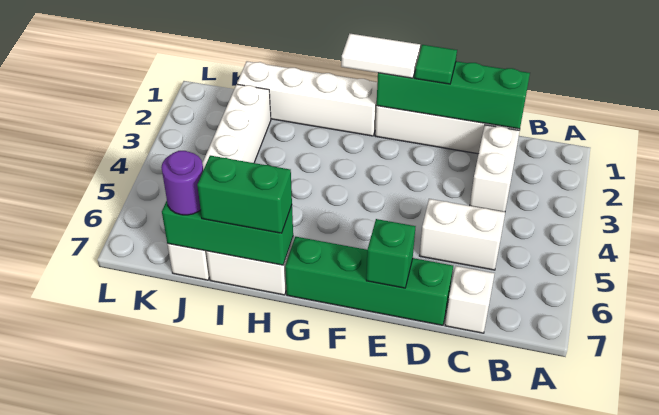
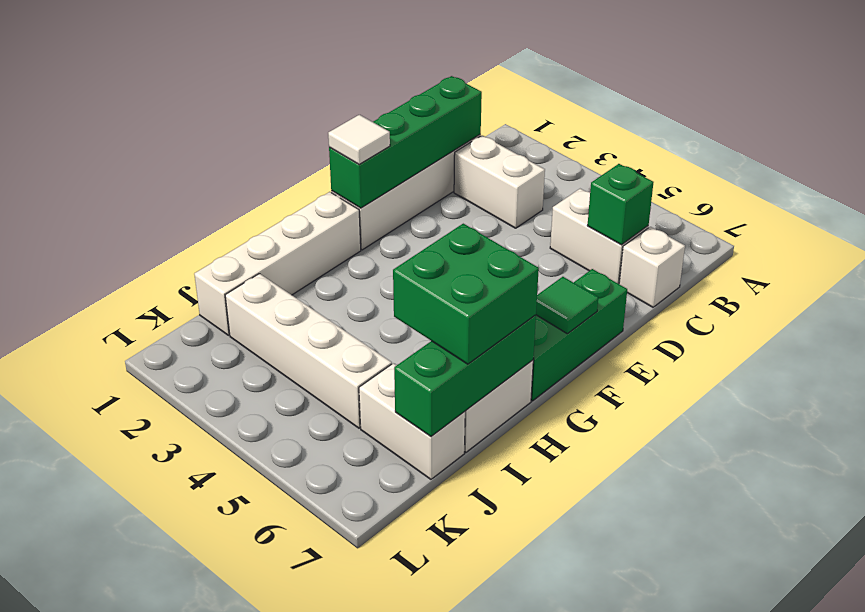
white 1x2 brick [419,199,505,270] -> white 1x2 brick turned to [550,189,648,284]
green 1x4 brick [285,237,453,325] -> green 1x3 brick [531,269,627,401]
green 1x1 tile [415,45,457,84] -> green 1x1 tile moved to [536,277,598,334]
green 1x1 brick [366,219,416,288] -> green 1x1 brick moved to [587,164,654,245]
white 1x2 tile [341,34,420,78] -> white 1x1 tile [328,115,390,165]
green 1x2 brick [197,156,292,233] -> green 2x2 brick [393,224,539,364]
purple 1x1 round brick [161,151,203,215] -> none

